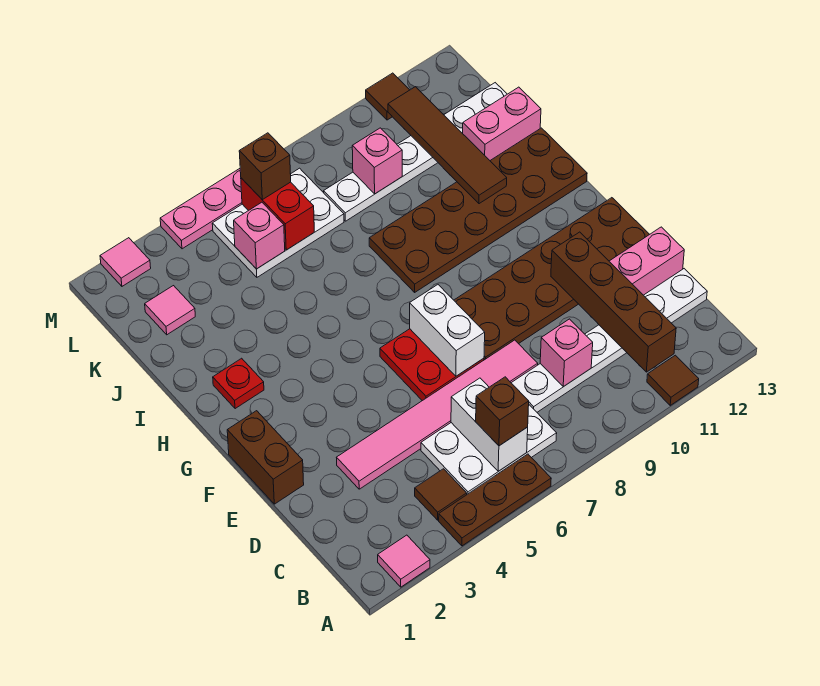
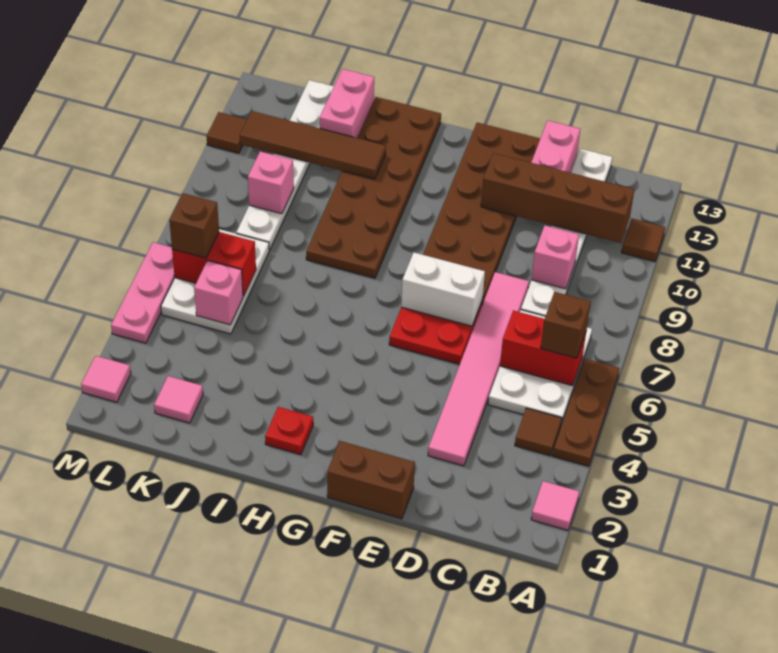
white 1x2 brick [451,378,528,471] -> red 1x2 brick [500,311,586,386]

